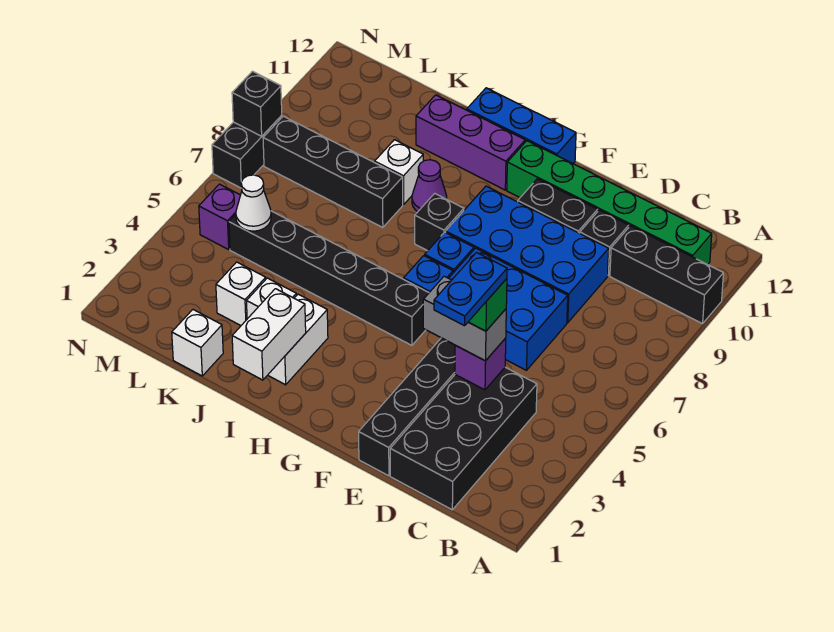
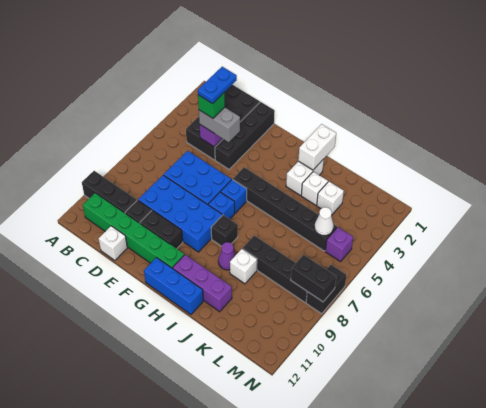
white 1x1 brick [172,310,223,376] -> white 1x1 brick moved to [99,226,127,260]
black 1x1 brick [232,71,282,136] -> black 1x2 brick [291,255,336,302]

